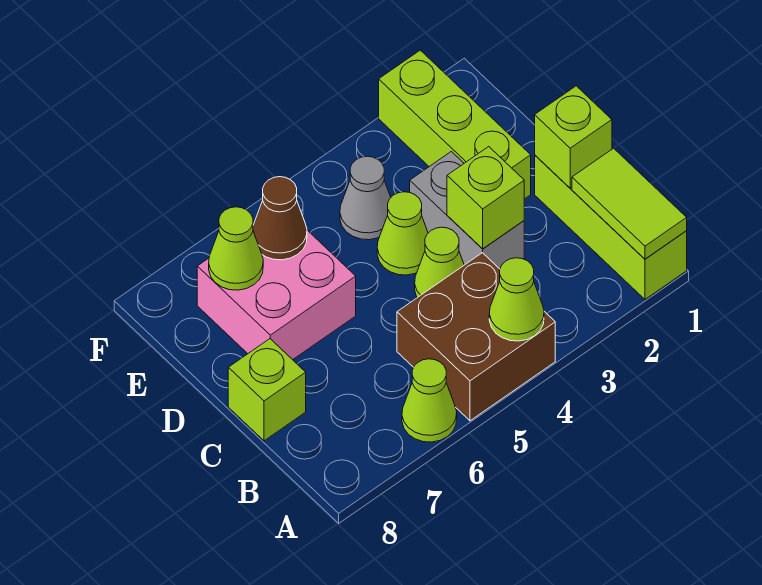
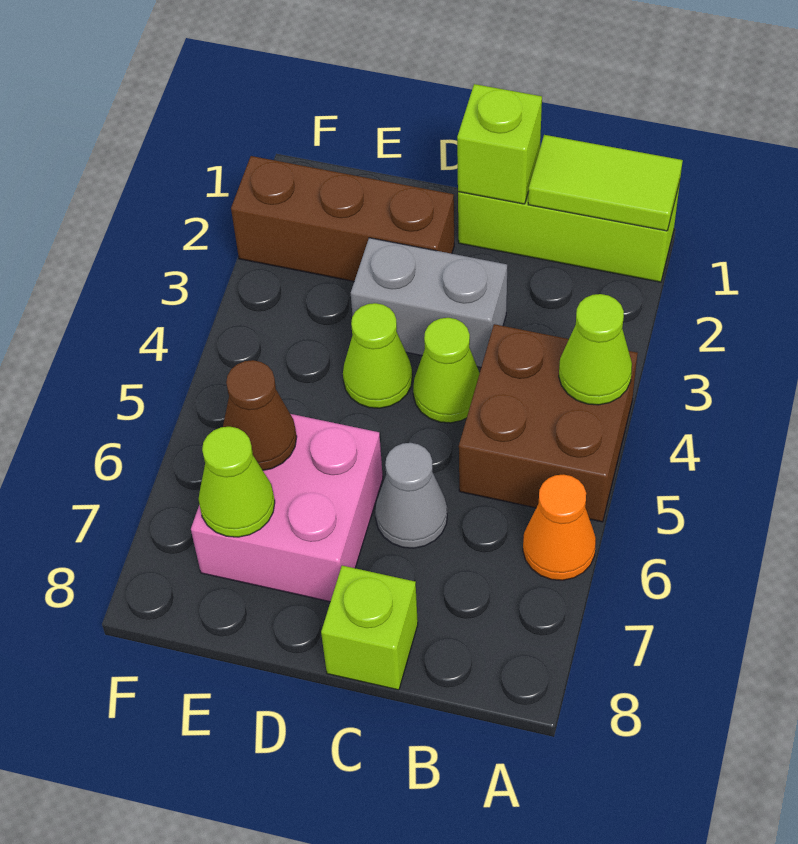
lime 1x1 cone [402,359,457,442] -> orange 1x1 cone [523,475,596,580]
lime 1x1 brick [447,147,524,249] -> none
lime 1x3 brick [379,50,531,199] -> brown 1x3 brick [231,156,454,281]
grey 1x1 cone [340,156,391,240] -> grey 1x1 cone moved to [375,443,447,548]

